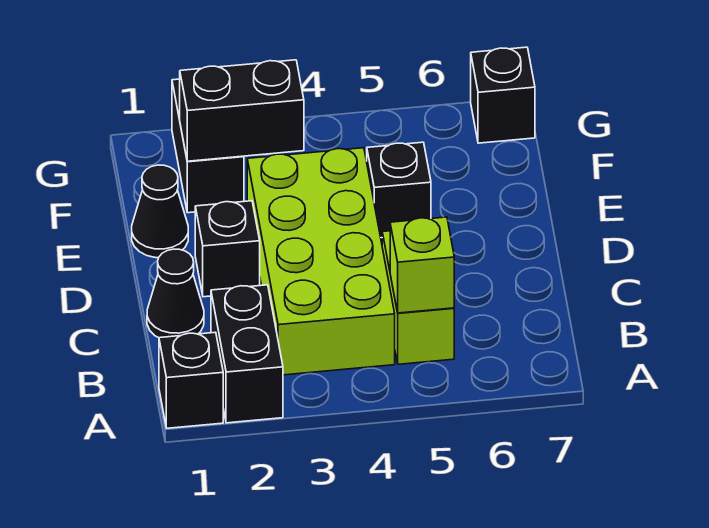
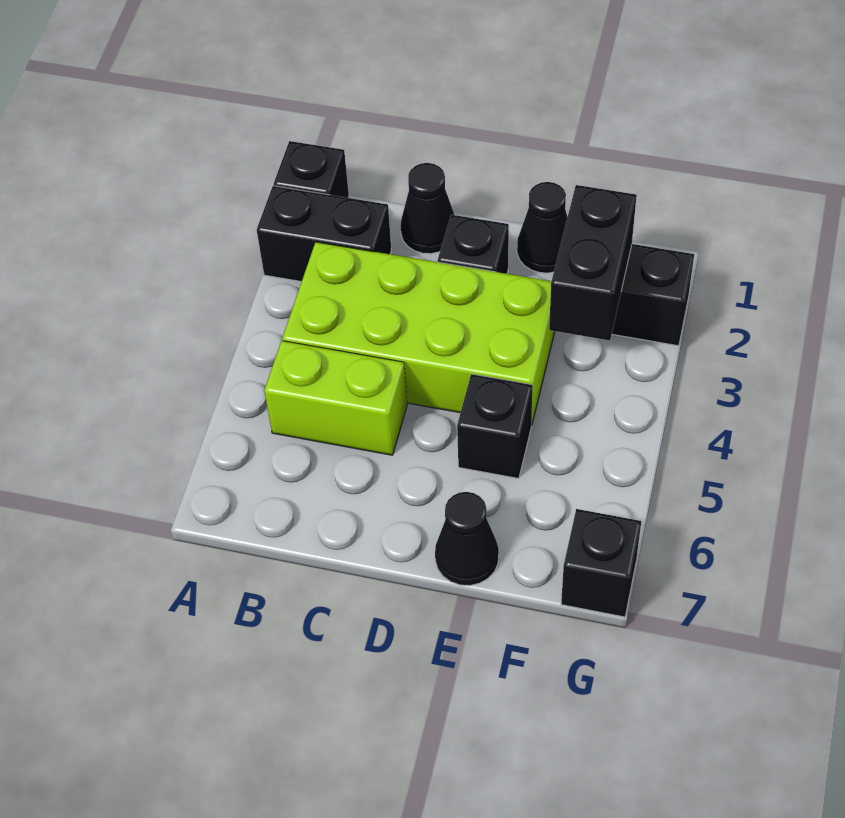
lime 1x1 brick [390,217,454,313] -> none
none -> black 1x1 cone [435,492,499,586]

